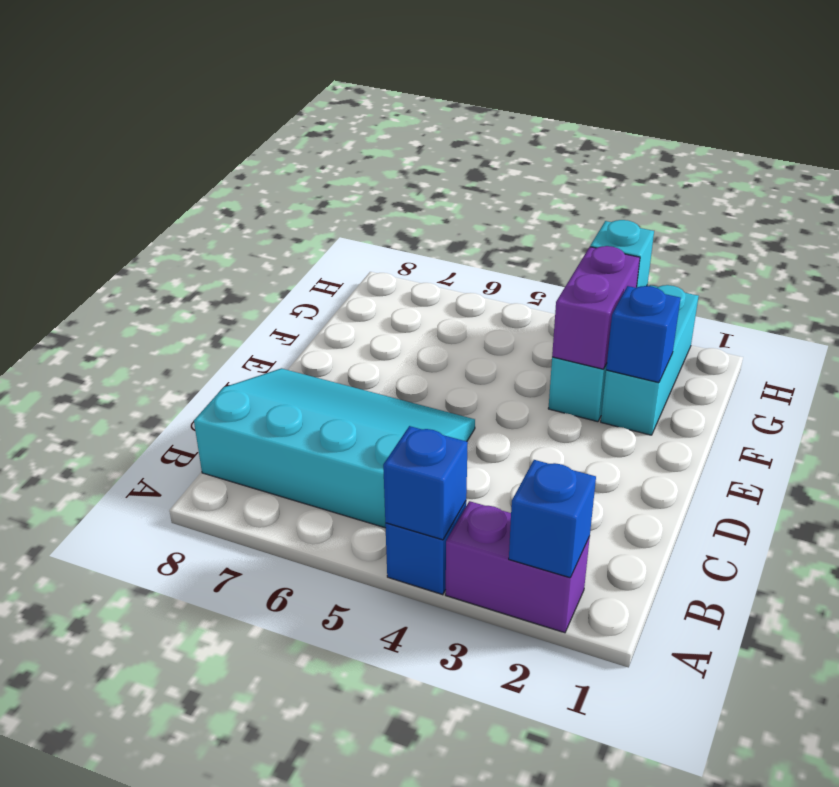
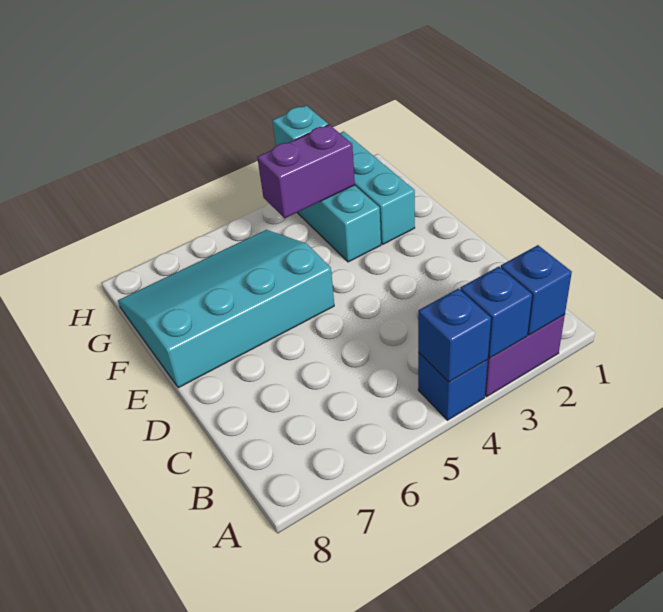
cyan 3x4 slope [194,368,475,528] -> cyan 3x4 slope moved to [118,230,334,388]
blue 1x1 brick [606,286,681,383] -> blue 1x1 brick moved to [460,267,532,358]
purple 1x2 brick [552,246,640,369] -> purple 1x2 brick turned to [257,125,355,218]

